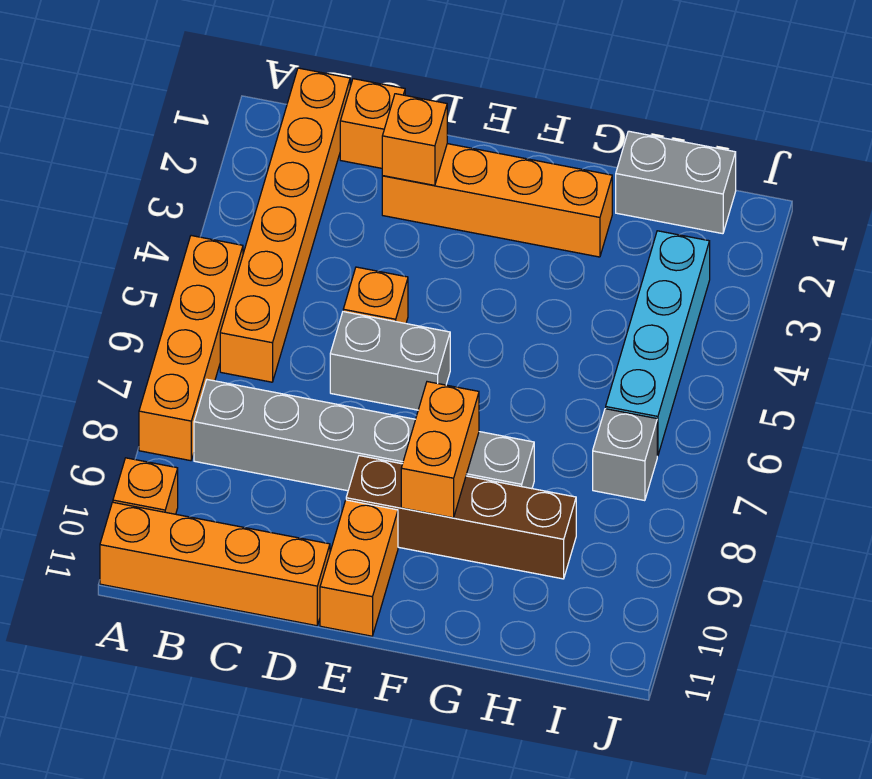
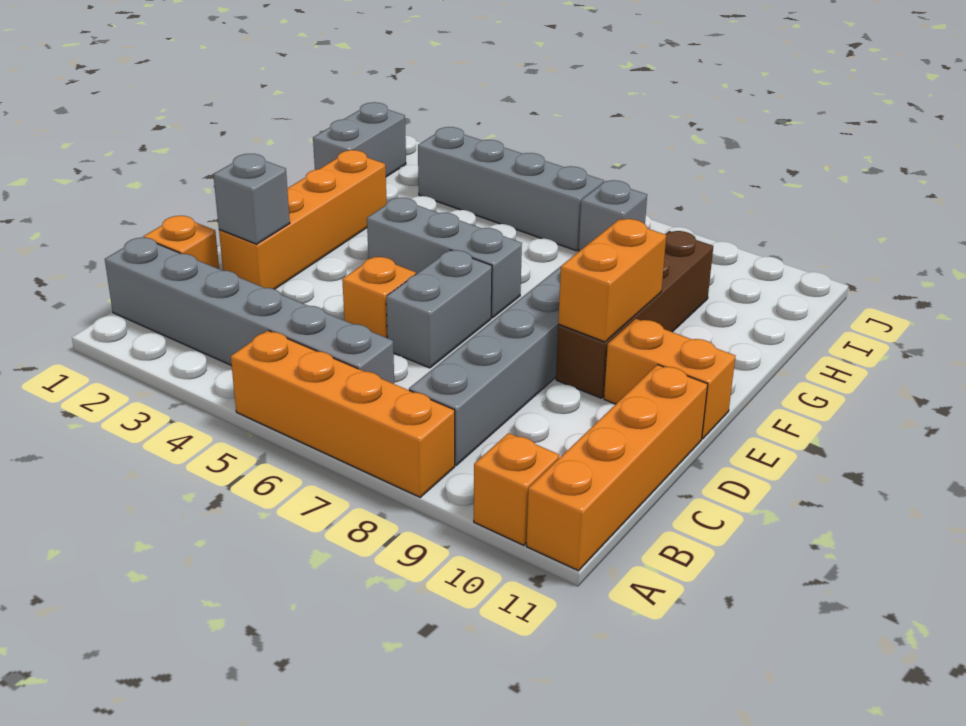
orange 1x6 brick [220,68,350,382] -> grey 1x6 brick [105,237,394,384]
orange 1x1 brick [382,94,447,185] -> grey 1x1 brick [213,154,290,244]
none -> grey 1x3 brick [367,198,522,318]
orange 1x2 brick [401,382,479,518] -> orange 1x2 brick turned to [558,219,666,342]
cyan 1x4 brick [606,231,710,456] -> grey 1x4 brick [418,127,604,251]

